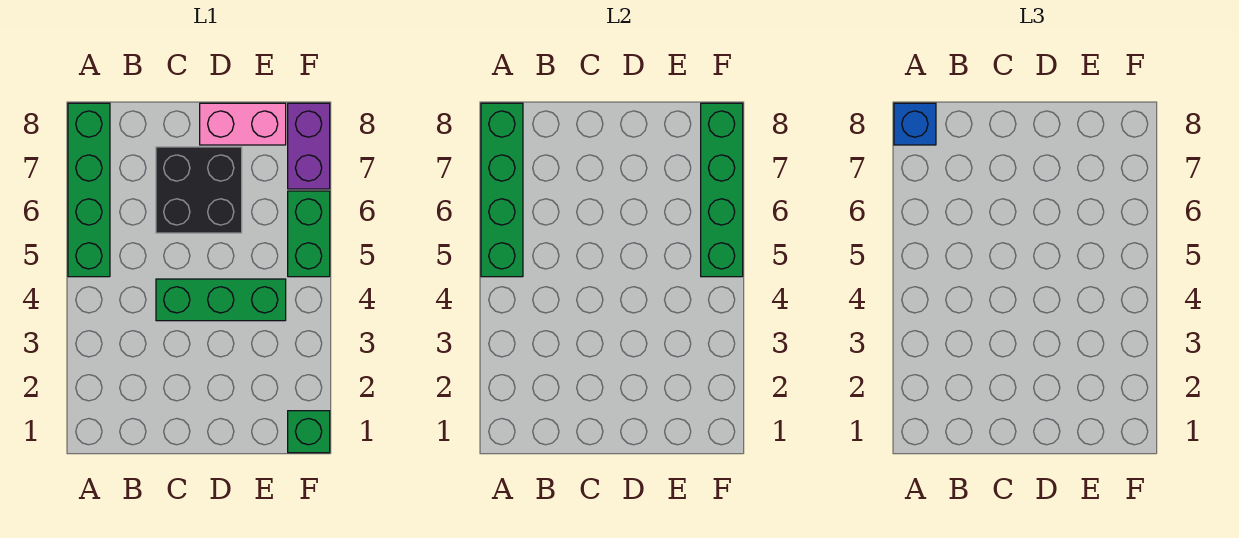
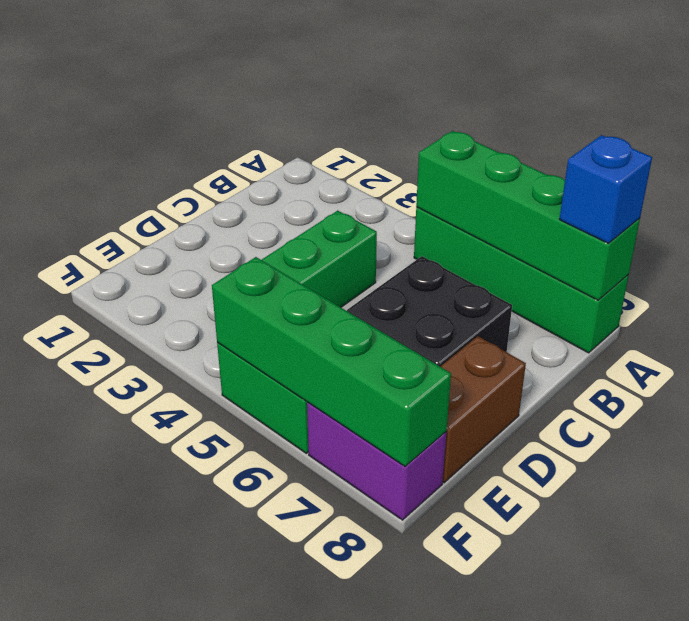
pink 1x2 brick [200,103,286,145] -> brown 1x2 brick [440,336,526,483]
green 1x1 brick [288,411,330,453] -> none

